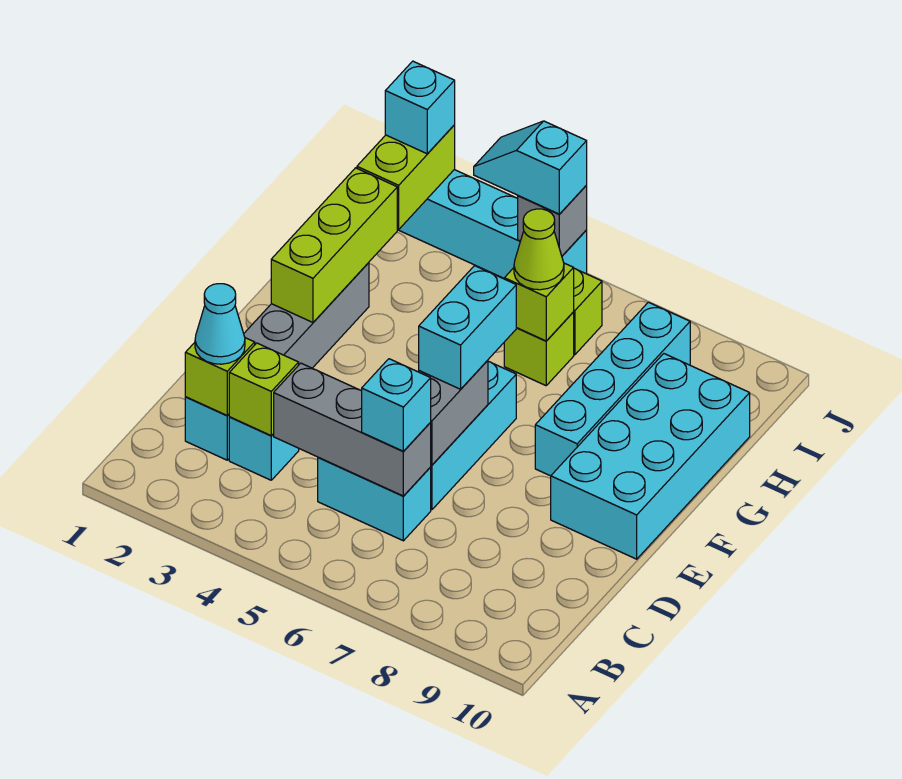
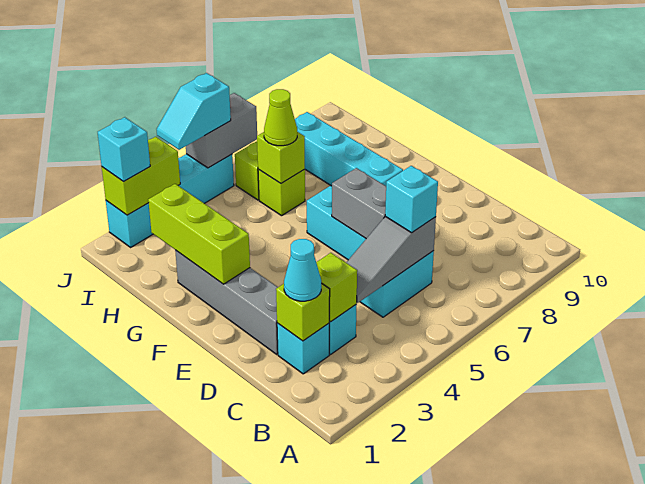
grey 1x3 brick [274,363,431,496] -> grey 1x3 slope [346,217,436,303]
cyan 1x2 brick [419,266,516,389] -> none
cyan 2x4 brick [551,354,750,559] -> none
lime 1x2 brick [357,125,455,229] -> lime 1x2 brick turned to [102,137,180,215]
grey 1x1 brick [518,186,587,256] -> grey 1x2 brick [186,93,257,168]

